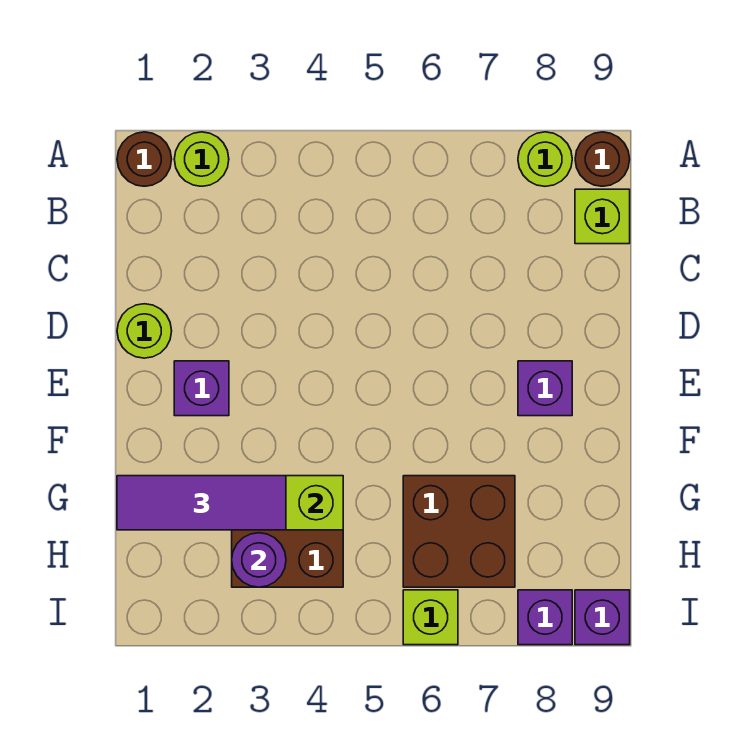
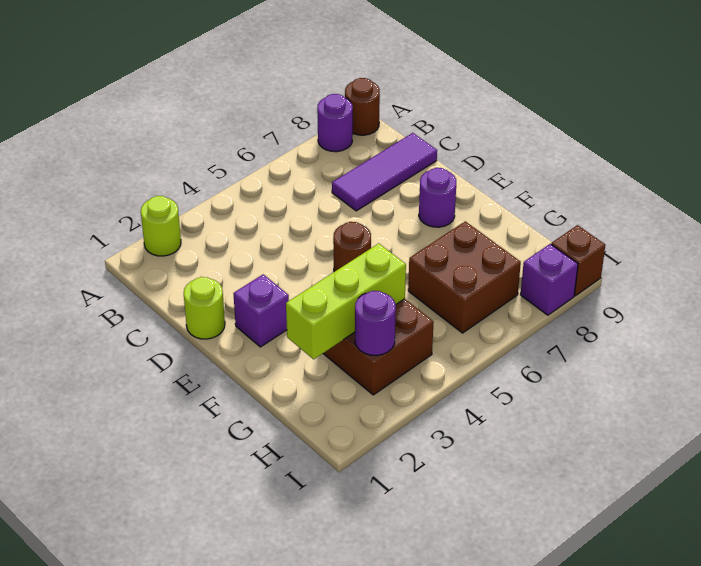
brown 1x1 round brick [117,132,172,186] -> brown 1x1 round brick moved to [333,222,371,272]
lime 1x1 round brick [518,132,572,186] -> purple 1x1 round brick [317,94,353,152]
lime 1x1 brick [575,189,630,244] -> none
purple 1x1 brick [518,361,572,416] -> purple 1x1 round brick [419,168,456,227]
purple 1x3 tile [117,476,286,530] -> purple 1x3 tile moved to [332,133,437,211]
lime 1x1 brick [403,590,458,645] -> none
purple 1x1 brick [575,590,630,645] -> brown 1x1 brick [551,225,605,296]

